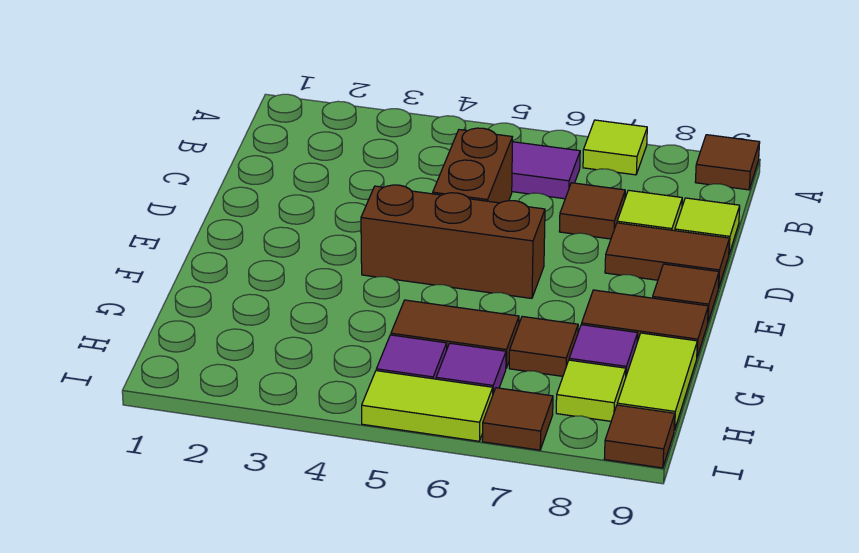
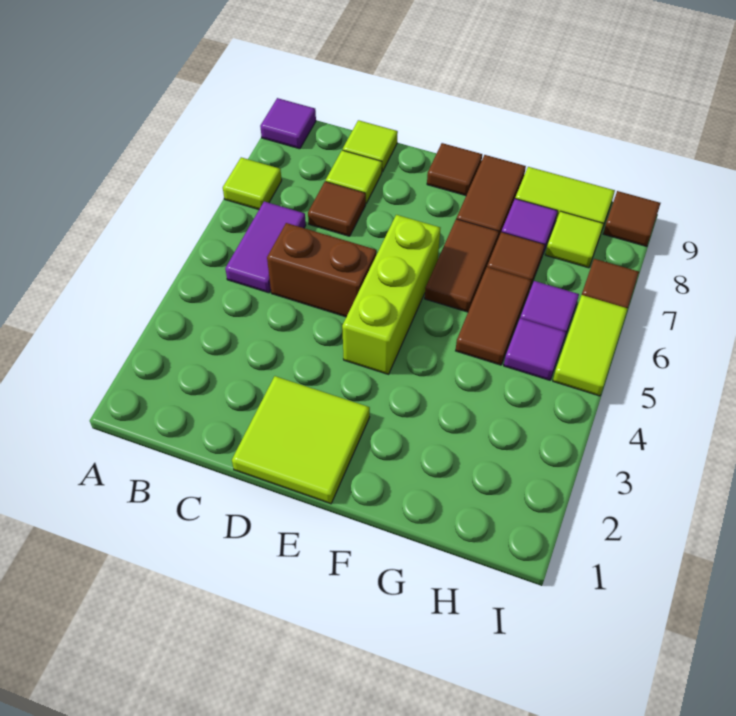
brown 1x1 tile [695,135,760,190] -> purple 1x1 tile [260,98,316,149]
none -> lime 2x2 tile [232,376,370,504]
brown 1x2 tile [605,223,729,288] -> brown 1x2 tile moved to [425,219,499,312]
brown 1x3 brick [361,185,545,298] -> lime 1x3 brick [342,215,440,374]

